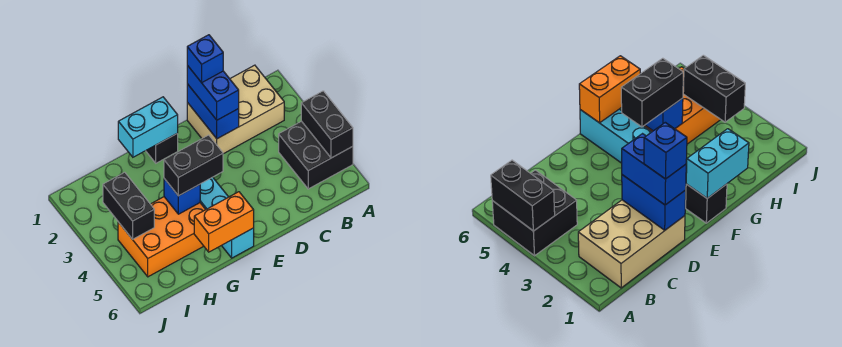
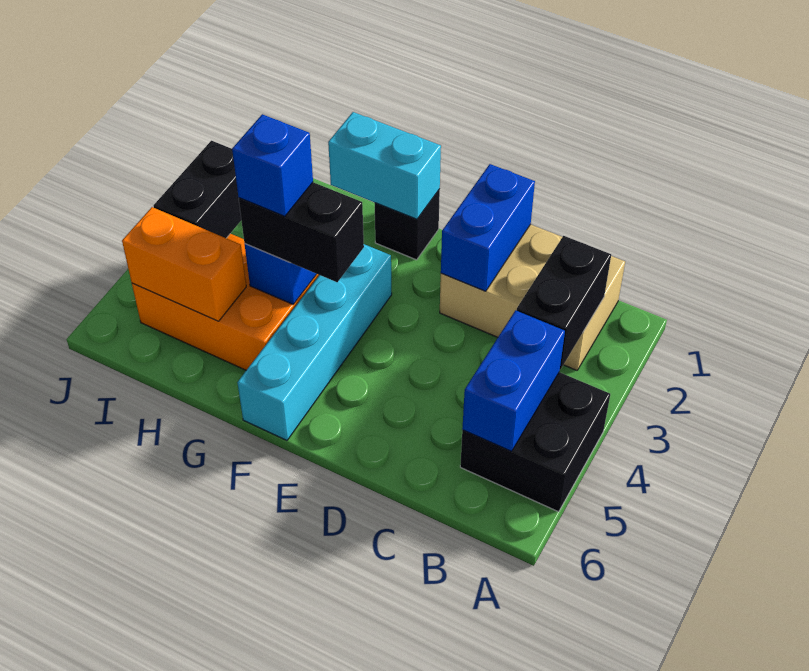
black 1x2 brick [301,91,353,158] -> black 1x2 brick moved to [517,236,611,370]
blue 1x2 brick [187,65,239,120] -> blue 1x2 brick moved to [462,310,565,451]
blue 1x1 brick [187,35,223,83] -> blue 1x1 brick moved to [232,114,313,217]
orange 1x2 brick [194,192,254,252] -> orange 1x2 brick moved to [122,207,246,321]

